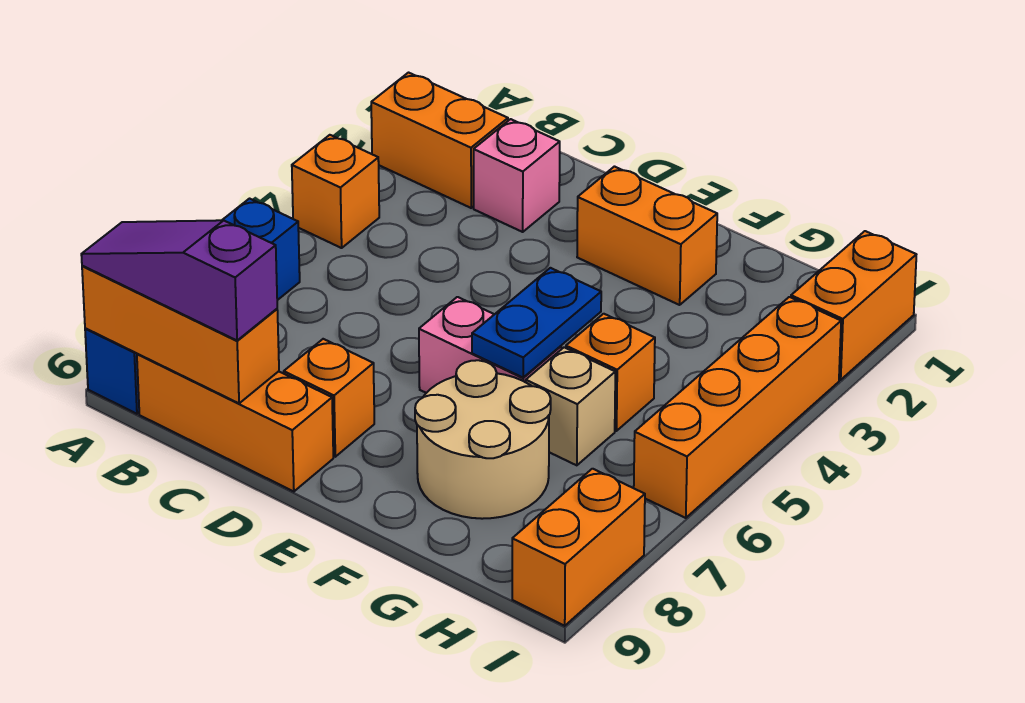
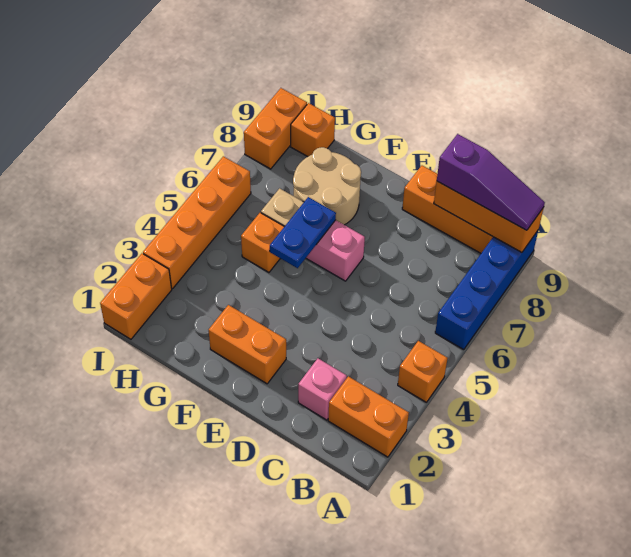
orange 1x1 brick [284,339,374,457] -> orange 1x1 brick moved to [291,103,335,157]

